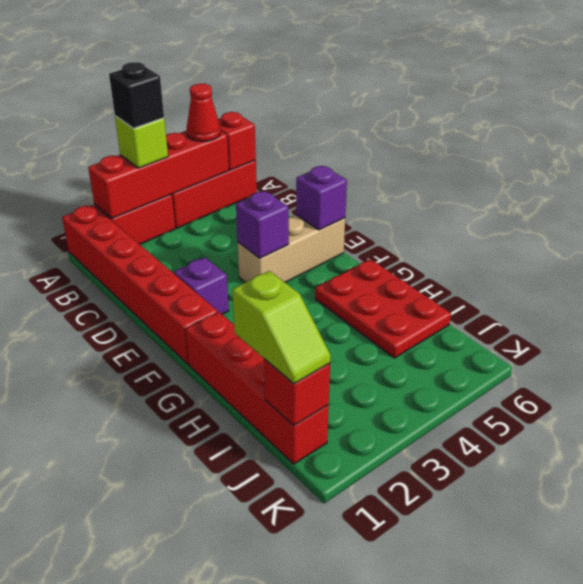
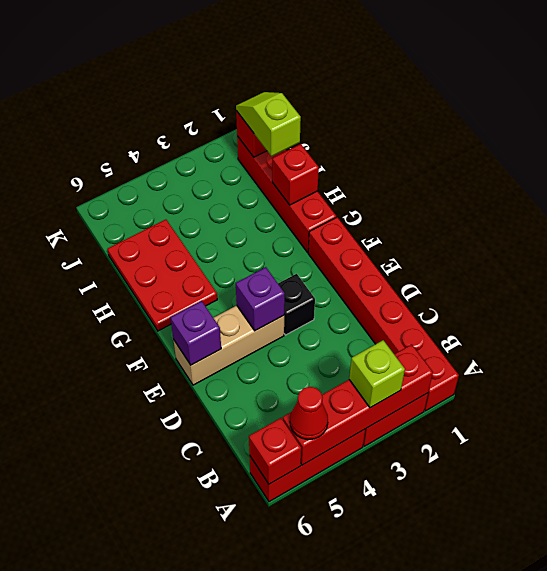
black 1x1 brick [109,62,164,128] -> black 1x1 brick moved to [278,274,315,335]
purple 1x1 brick [174,257,229,314] -> none
none -> red 1x1 brick [272,144,319,205]

